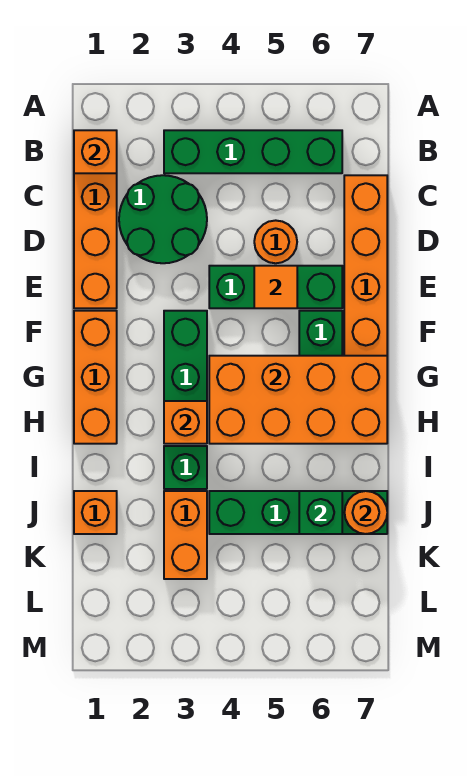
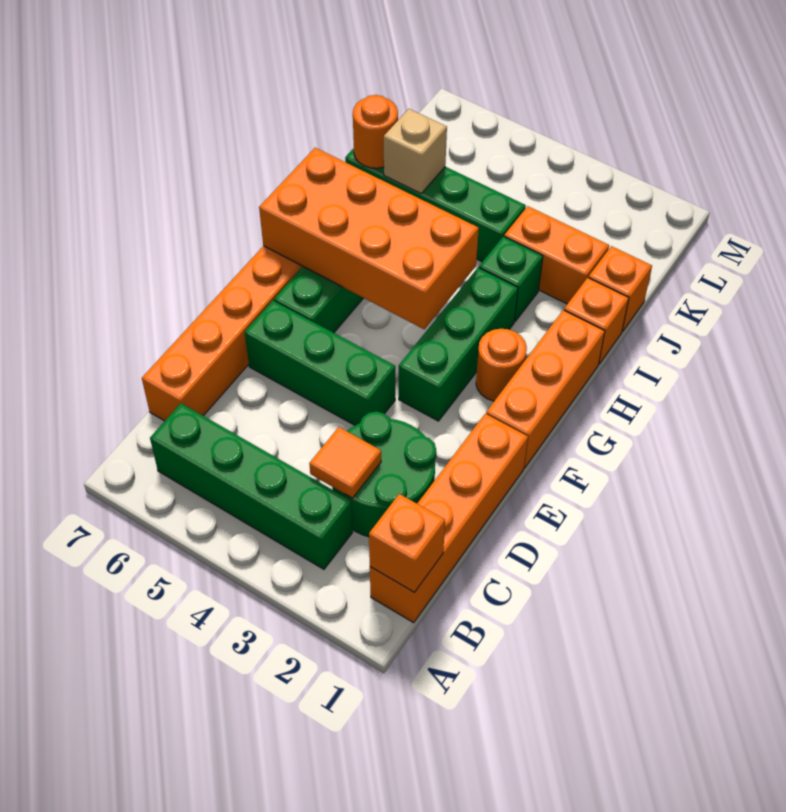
orange 1x1 round brick [254,220,297,263] -> orange 1x1 round brick moved to [476,329,527,401]
orange 1x1 tile [254,266,297,308] -> orange 1x1 tile moved to [309,427,381,498]
orange 1x1 brick [164,401,207,444] -> orange 1x1 brick moved to [564,278,629,364]
orange 1x2 brick [164,491,207,579] -> orange 1x2 brick turned to [504,206,609,304]
green 1x1 brick [299,491,342,534] -> tan 1x1 brick [384,109,447,194]

